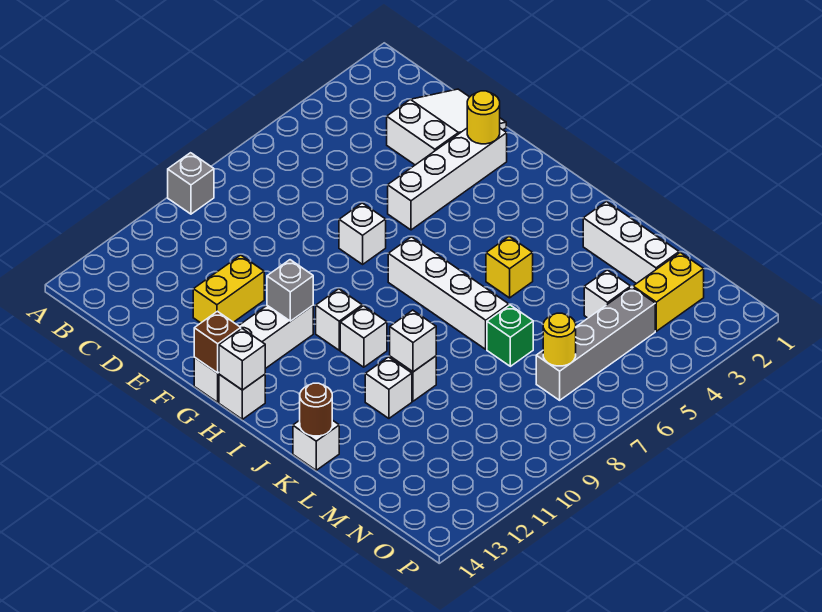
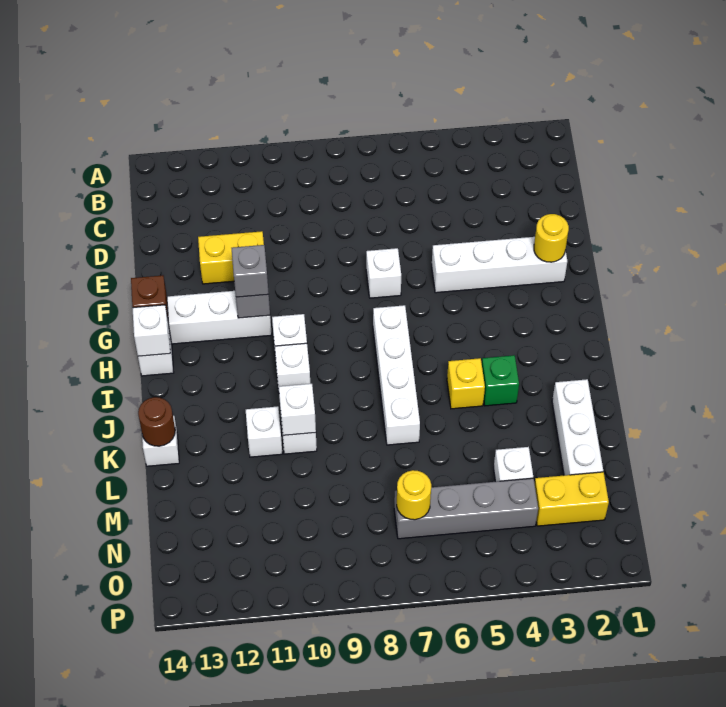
grey 1x1 brick [168,153,214,214] -> grey 1x1 brick moved to [232,245,269,297]
white 2x3 slope [387,89,506,165] -> none
green 1x1 brick [487,305,533,366] -> green 1x1 brick moved to [482,355,519,406]

